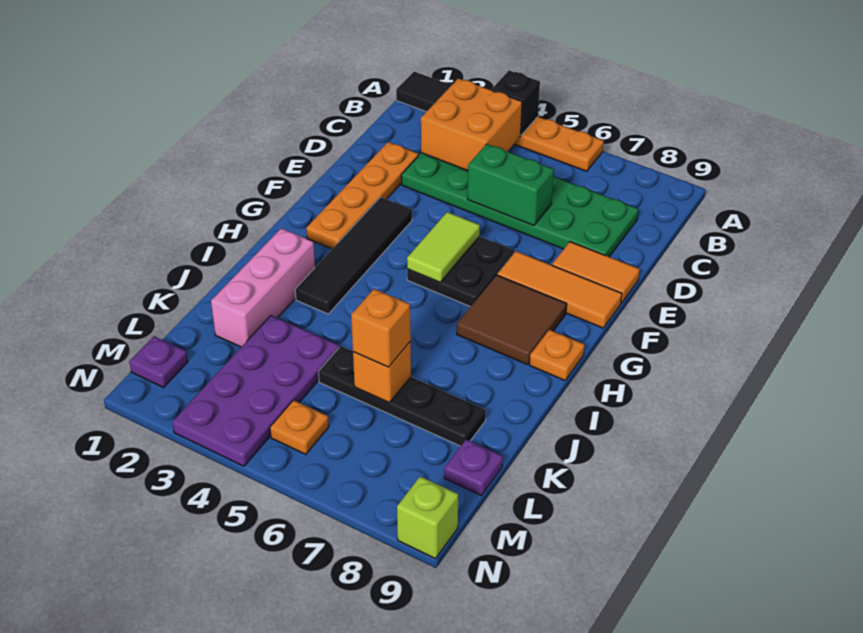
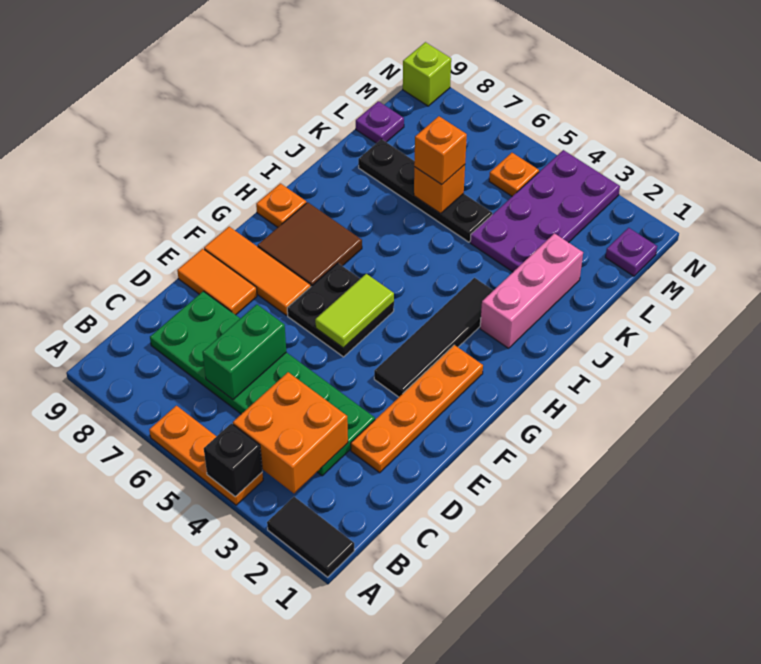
green 1x2 brick [468,144,554,225] -> green 1x2 brick turned to [202,305,286,400]

